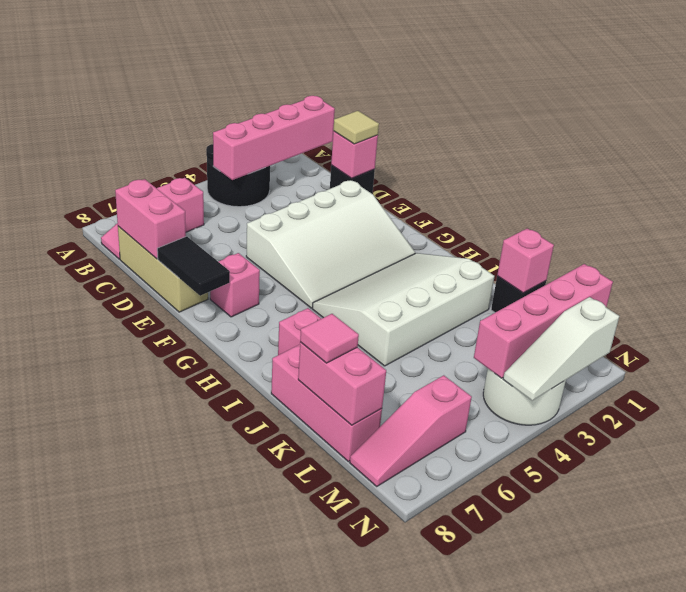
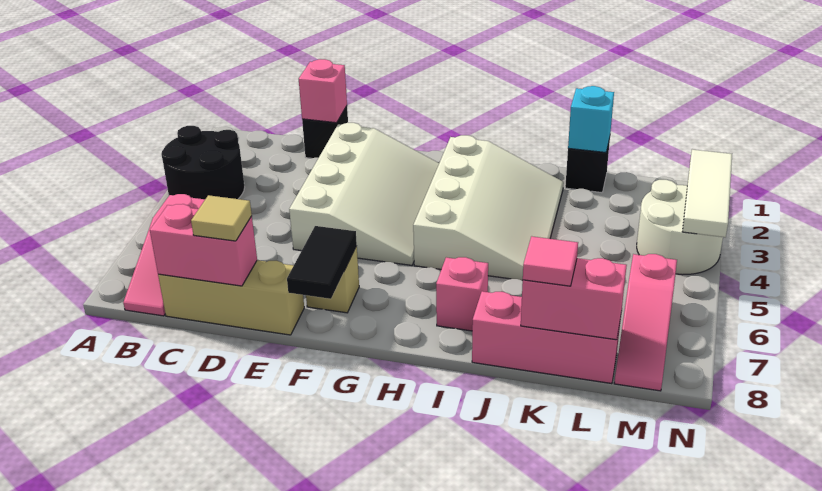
pink 1x4 brick [213,96,335,180] -> none
tan 1x1 tile [333,111,379,144] -> tan 1x1 tile moved to [191,195,252,241]
black 1x2 tile [157,236,230,296] -> black 1x2 tile turned to [287,226,357,299]
pink 1x1 brick [210,253,260,317] -> tan 1x1 brick [306,246,359,313]
white 3x4 slope [312,253,495,366] -> white 3x4 slope turned to [413,135,564,280]
pink 1x1 brick [497,228,554,293] -> cyan 1x1 brick [568,86,614,153]
pink 1x4 brick [474,264,613,378] -> none
white 1x3 slope [503,297,619,401] -> white 1x3 tile [682,150,732,237]

